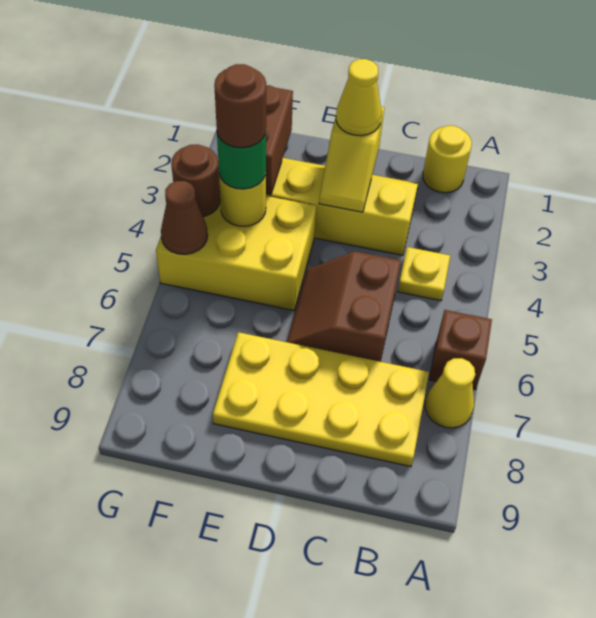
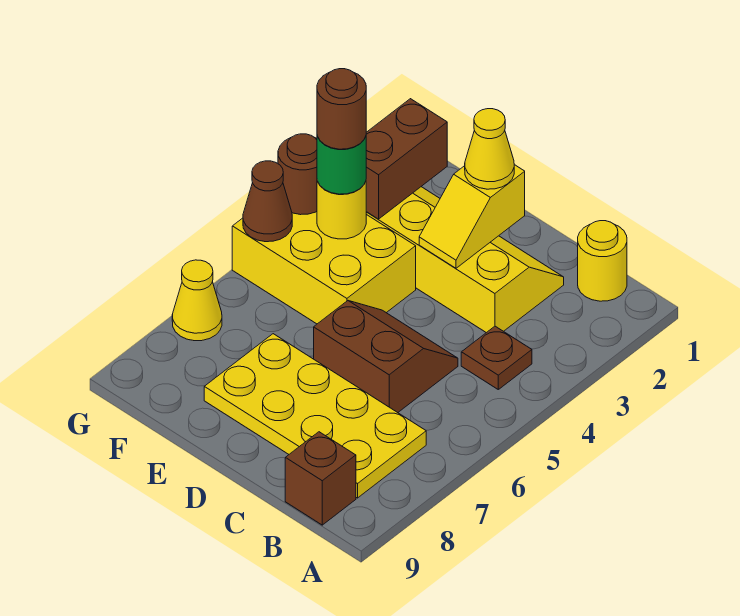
brown 1x1 brick [429,310,492,389] -> brown 1x1 brick moved to [285,432,356,525]
yellow 1x1 cone [425,358,475,428] -> yellow 1x1 cone moved to [172,260,222,341]
yellow 1x1 plate [398,247,450,301] -> brown 1x1 plate [461,326,532,389]
brown 2x2 slope [287,251,401,361] -> brown 2x2 slope turned to [314,301,458,413]

